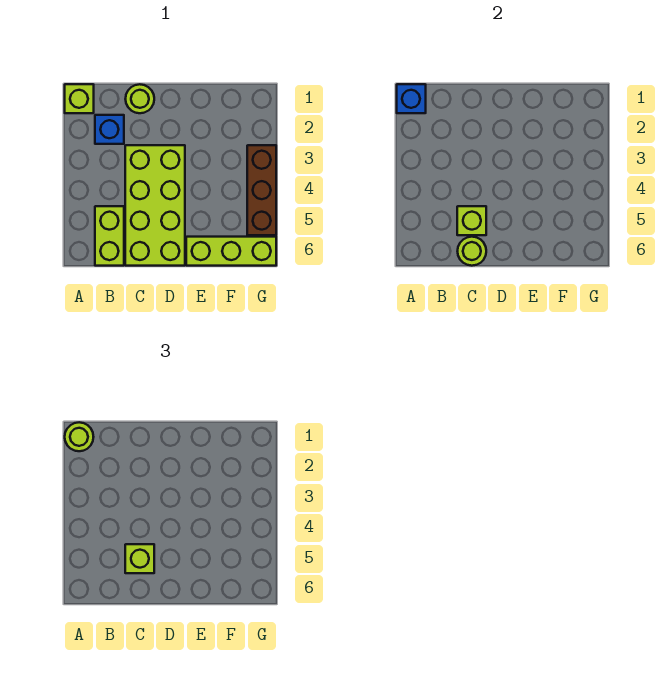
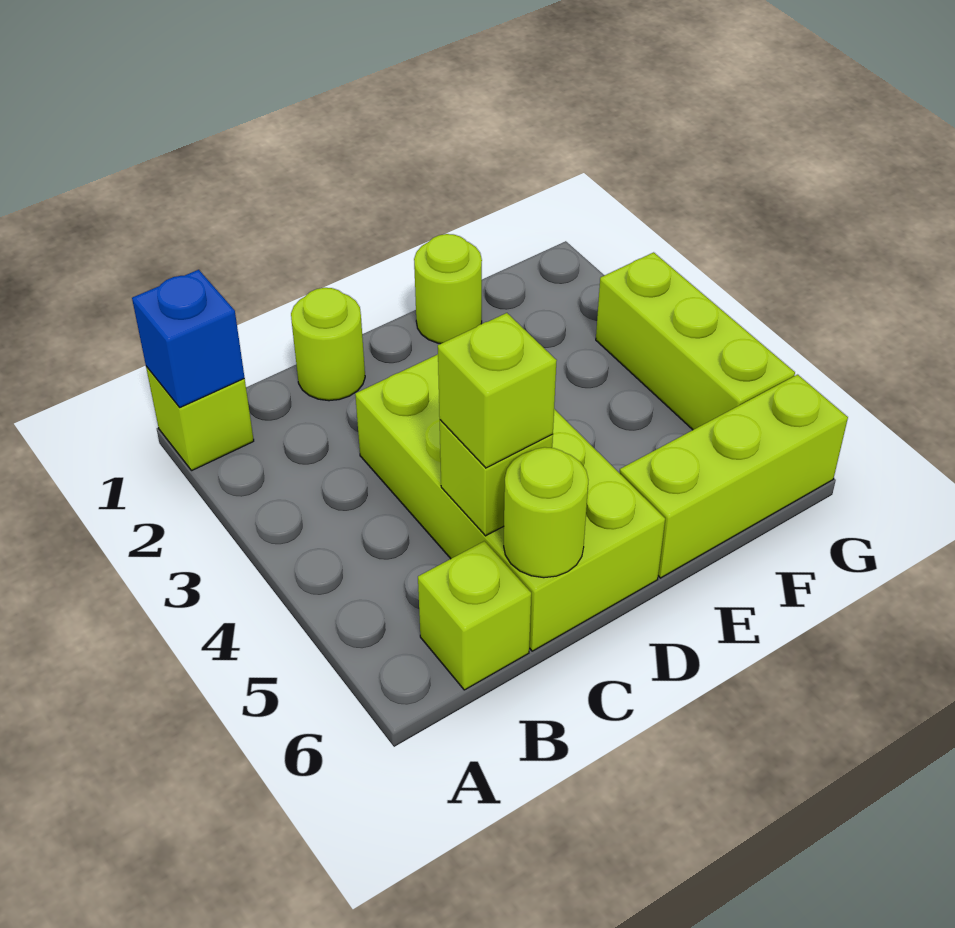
lime 1x1 round brick [65,422,93,451] -> lime 1x1 round brick moved to [414,234,482,344]
blue 1x1 brick [95,115,124,144] -> none
lime 1x2 brick [95,206,124,266] -> lime 1x1 brick [418,541,531,690]
brown 1x3 brick [247,145,276,235] -> lime 1x3 brick [596,252,795,430]

